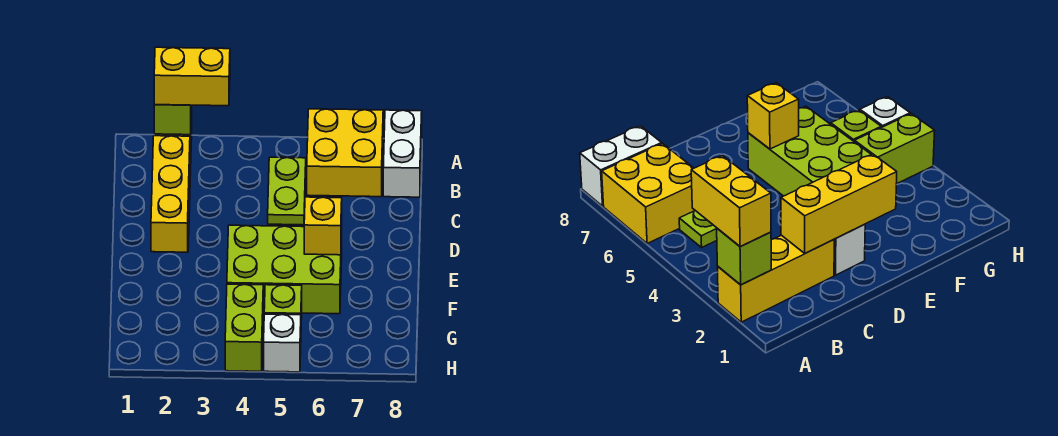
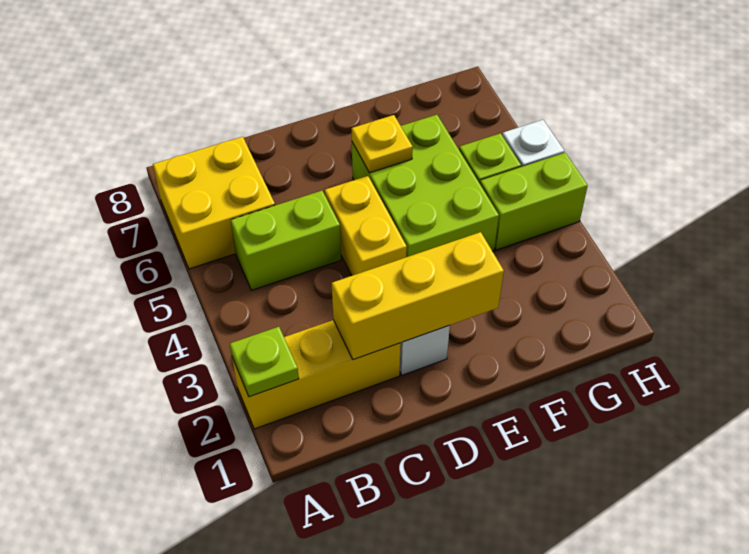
lime 1x1 brick [154,105,192,135] -> lime 1x1 plate [230,327,299,397]
yellow 1x2 brick [154,47,230,106] -> yellow 1x2 brick moved to [325,176,407,276]
white 1x2 brick [383,110,422,197] -> none
lime 1x2 plate [268,157,306,225] -> lime 1x2 brick [231,191,341,290]
yellow 1x1 brick [304,197,342,255] -> yellow 1x1 plate [351,115,413,173]

